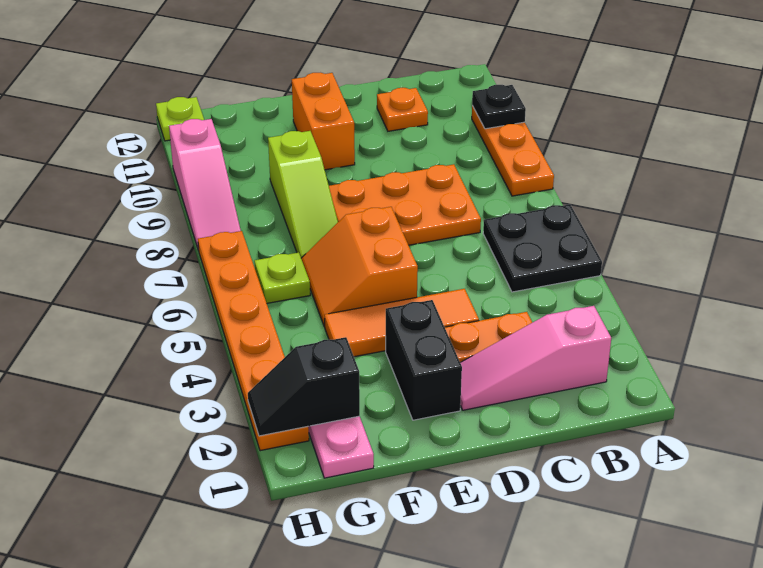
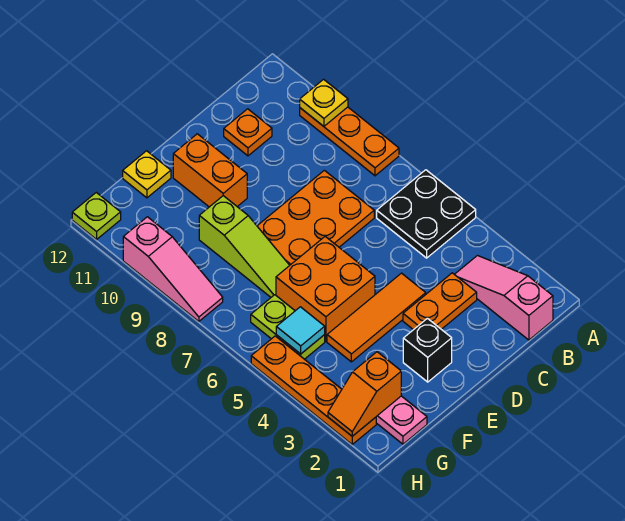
black 1x1 plate [472,85,526,129] -> yellow 1x1 plate [300,79,348,126]
pink 1x3 slope [460,306,611,410] -> pink 1x3 slope turned to [454,256,553,340]
black 1x2 brick [386,300,462,420] -> black 1x1 brick [403,318,452,382]
orange 2x2 slope [301,207,418,327] -> orange 2x2 brick [276,237,375,341]
none -> yellow 1x1 plate [123,151,171,198]
black 1x2 slope [248,337,360,436] -> orange 1x2 slope [328,352,401,436]
none -> cyan 1x1 tile [276,307,325,354]
lime 1x1 plate [254,252,310,303] -> lime 1x2 plate [251,295,325,359]
orange 1x6 plate [198,231,309,451] -> orange 1x4 plate [251,336,376,444]

